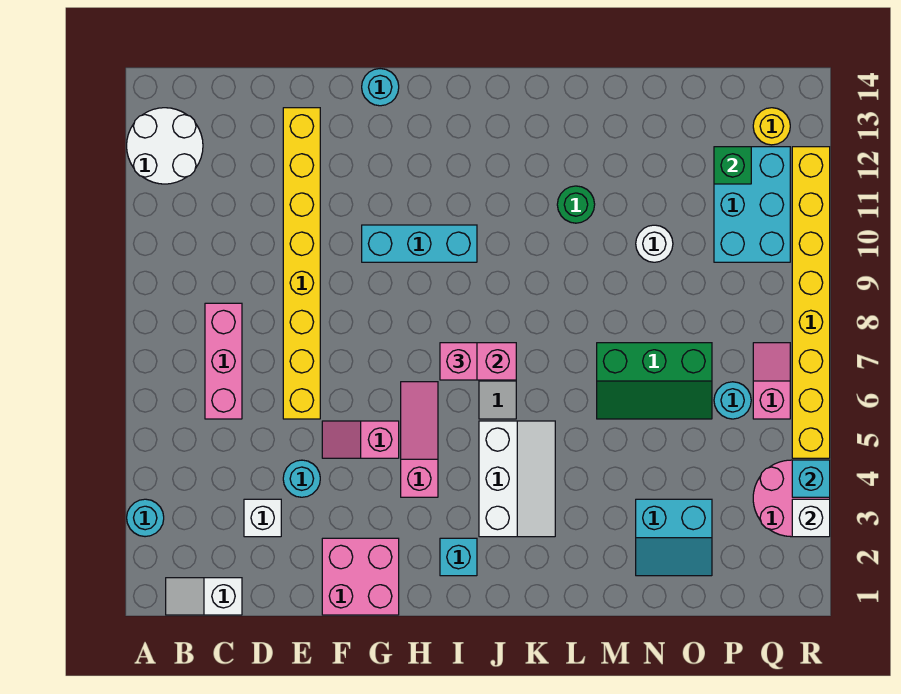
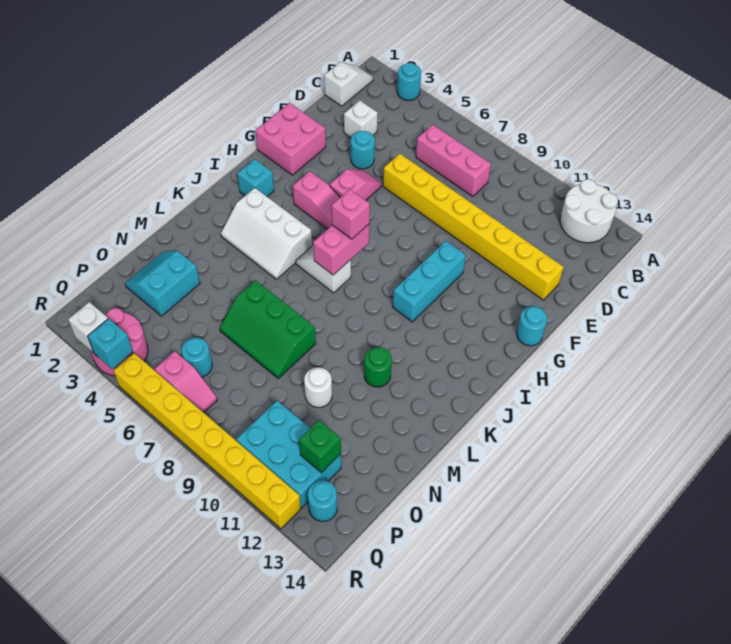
green 2x3 slope [597,343,712,419] -> green 2x3 slope turned to [220,280,316,378]
yellow 1x1 round brick [753,108,790,145] -> cyan 1x1 round brick [308,481,337,521]

